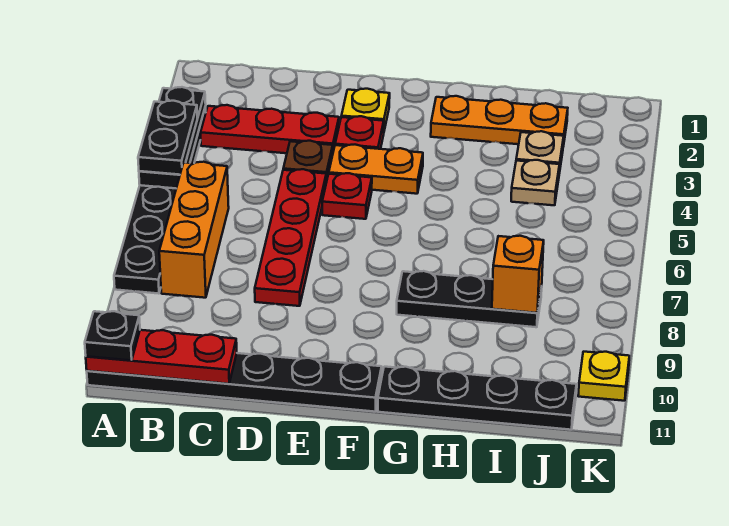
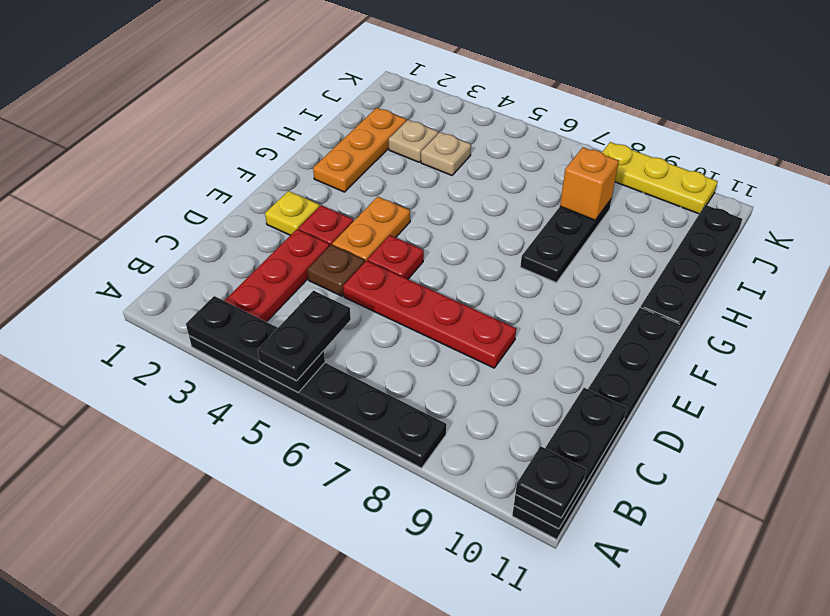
black 1x2 plate [138,101,197,175] -> black 1x2 plate turned to [258,291,351,381]
red 1x3 plate [86,330,237,384] -> black 1x3 plate [514,388,627,529]
orange 1x3 brick [159,162,229,298] -> none
yellow 1x1 plate [578,352,629,401] -> yellow 1x3 plate [602,142,718,214]

